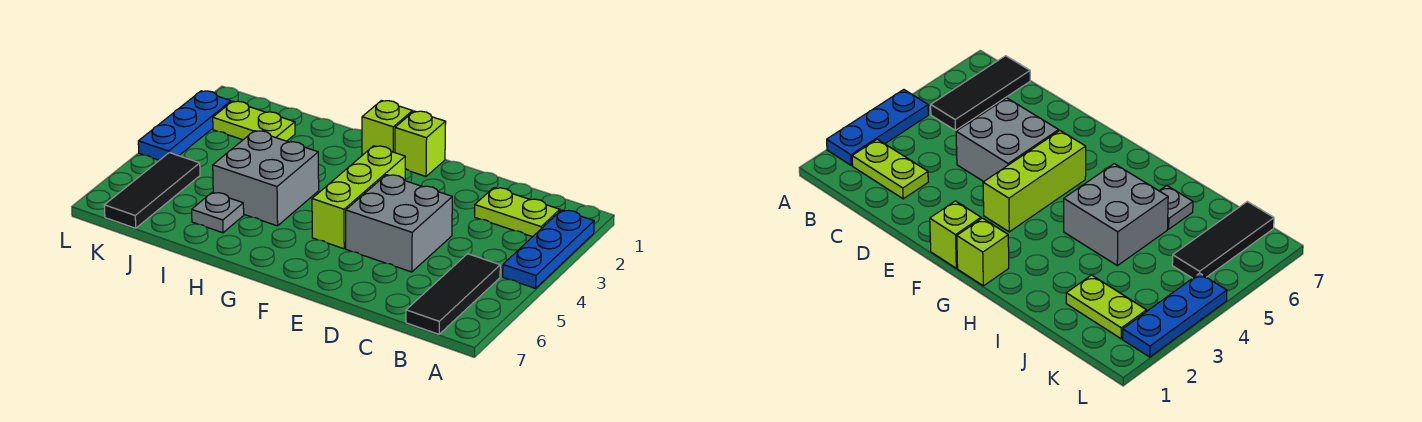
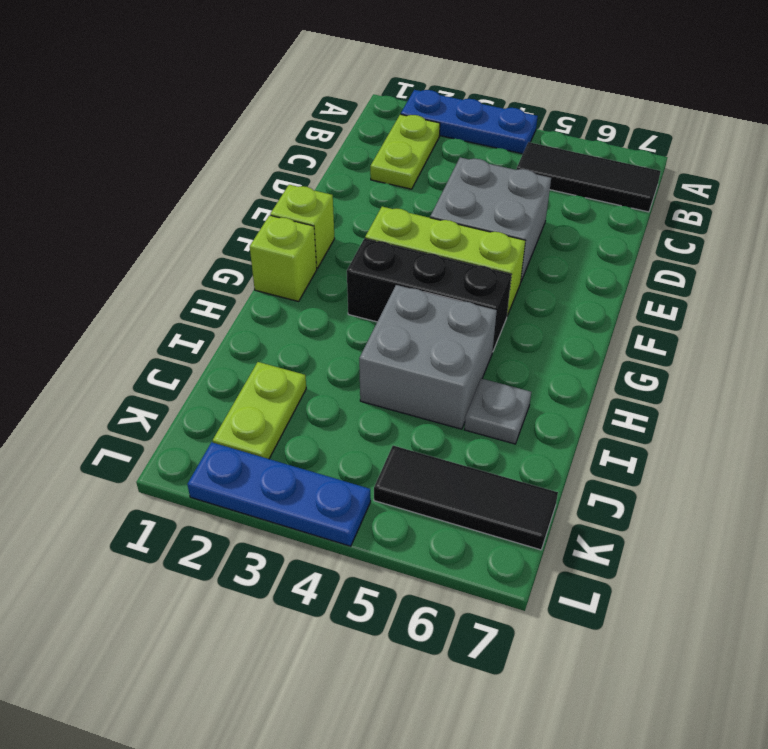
none -> black 1x3 brick [347,239,511,351]

